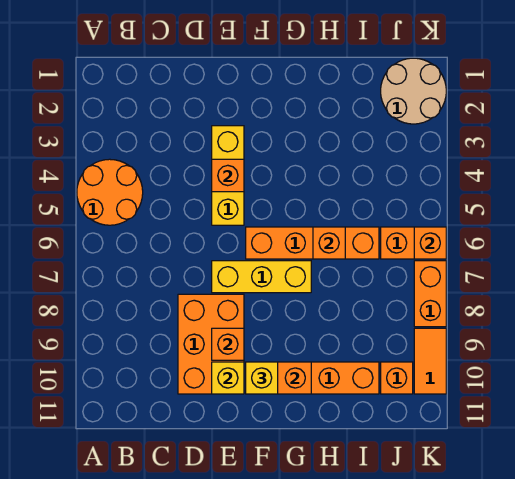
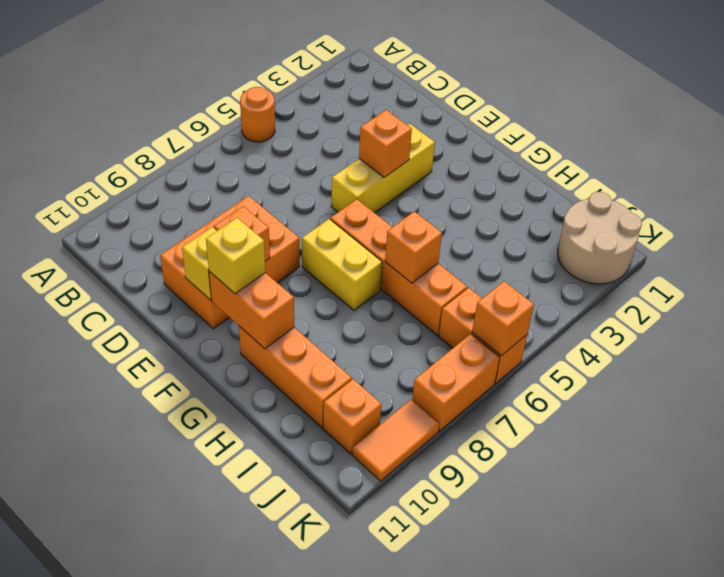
orange 2x2 round brick [77,159,143,225] -> orange 1x1 round brick [240,87,275,142]
yellow 1x3 brick [212,261,311,293] -> yellow 1x2 brick [302,219,382,310]

